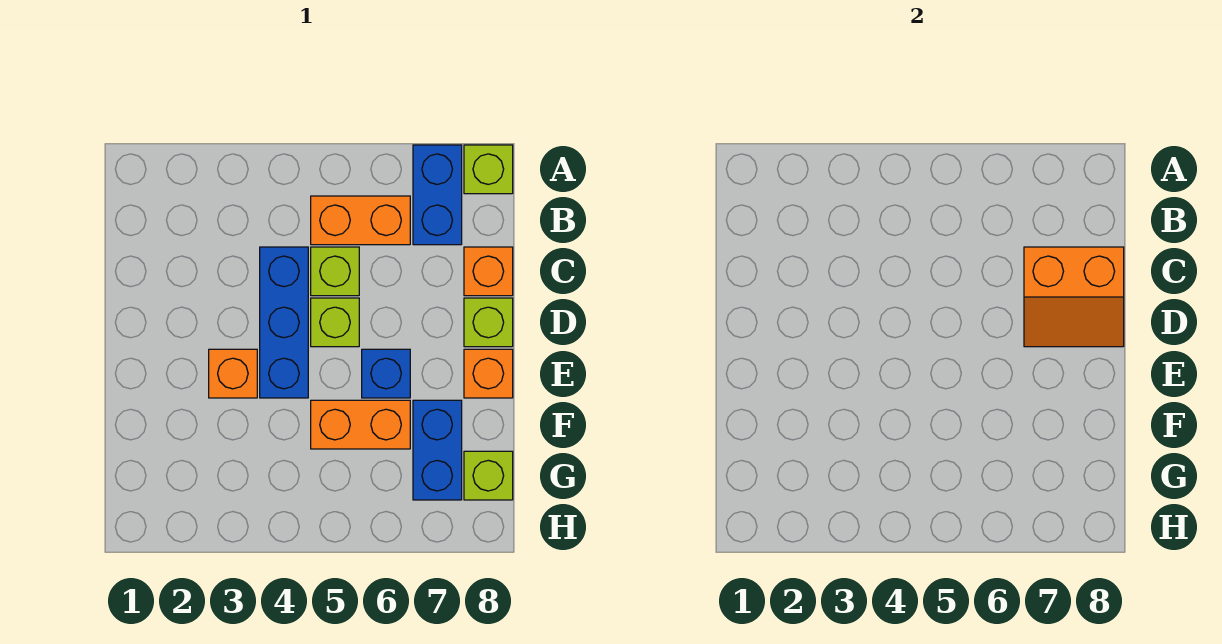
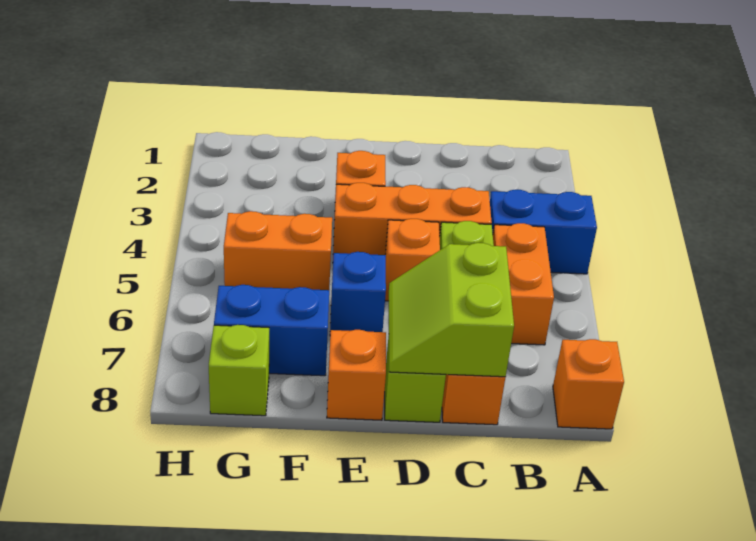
blue 1x2 brick [413,145,462,245] -> blue 1x2 brick moved to [490,190,597,274]
lime 1x1 brick [464,145,513,194] -> orange 1x1 brick [553,339,624,429]
blue 1x3 brick [260,247,308,398] -> orange 1x3 brick [333,183,492,255]
orange 2x2 slope [1024,247,1124,347] -> lime 2x2 slope [389,243,514,377]
lime 1x1 brick [311,298,359,347] -> orange 1x1 brick [385,219,440,301]
orange 1x2 brick [311,400,410,449] -> orange 1x2 brick turned to [224,211,332,290]

